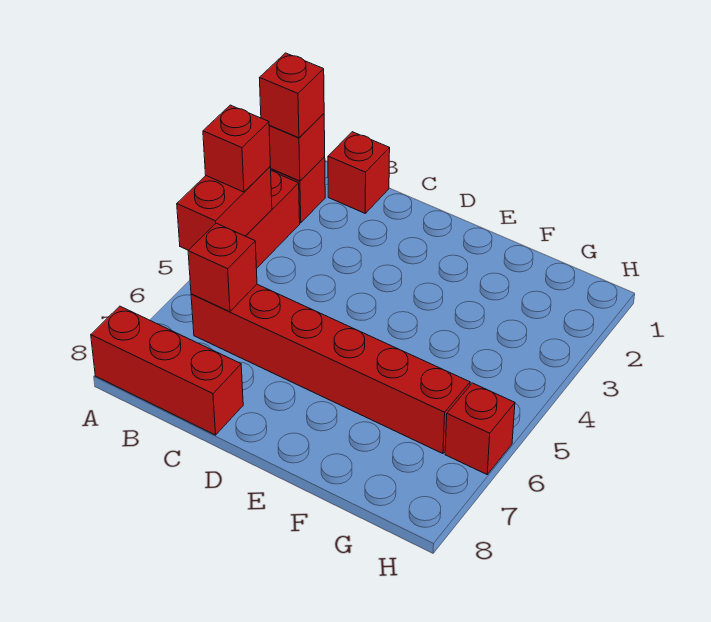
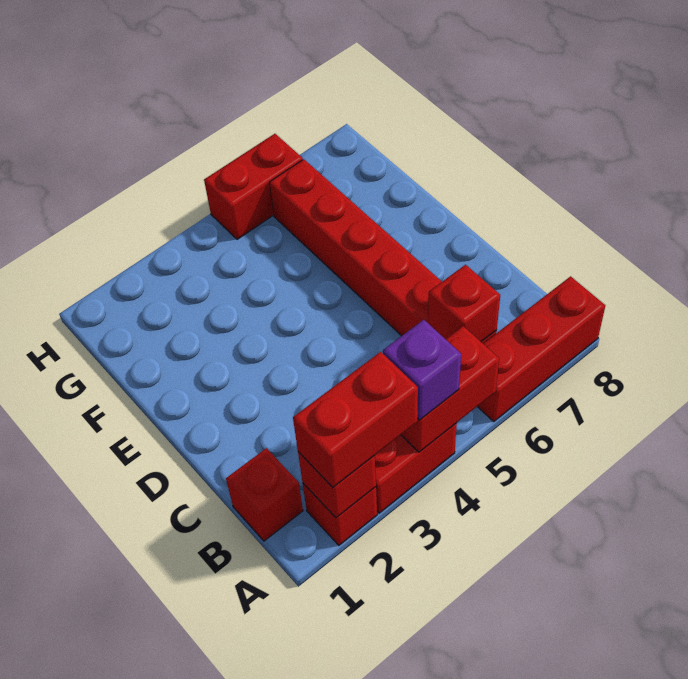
red 1x1 brick [260,53,324,138] -> red 1x2 brick [293,352,418,487]
red 1x1 brick [203,105,270,192] -> purple 1x1 brick [383,320,461,420]
red 1x3 brick [91,306,243,435] -> red 1x3 brick turned to [477,276,605,421]
red 1x1 brick [445,383,515,474] -> red 1x2 brick [204,134,303,239]

